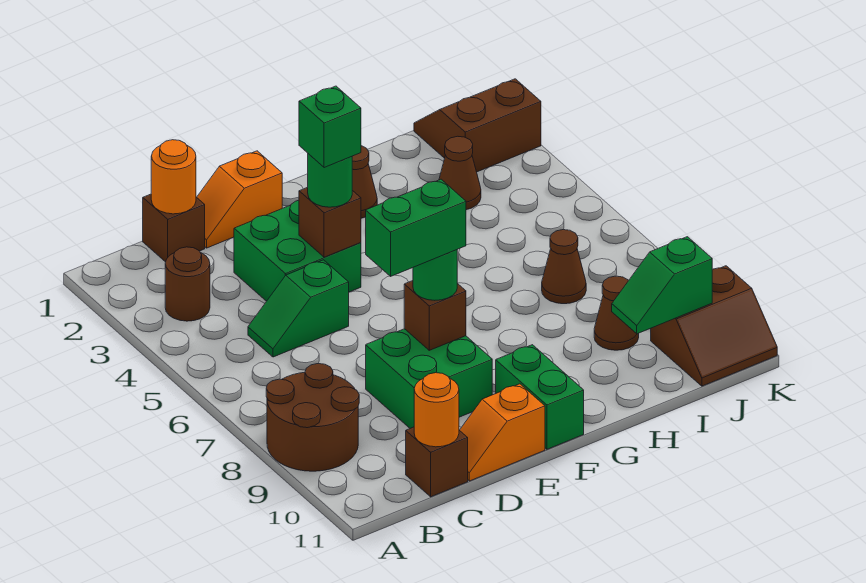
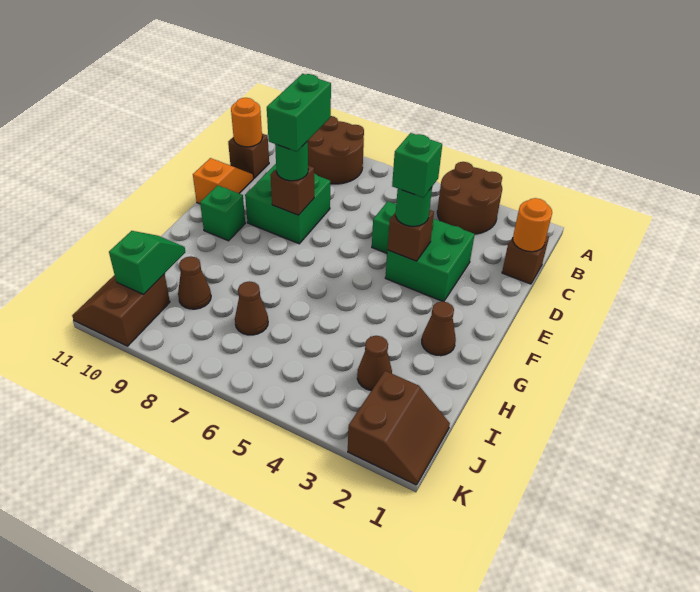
brown 1x1 round brick [165,247,210,321] -> brown 2x2 round brick [437,162,502,234]
orange 1x2 slope [197,151,282,248] -> none
green 1x2 brick [496,345,584,449] -> green 1x1 brick [200,185,245,241]

